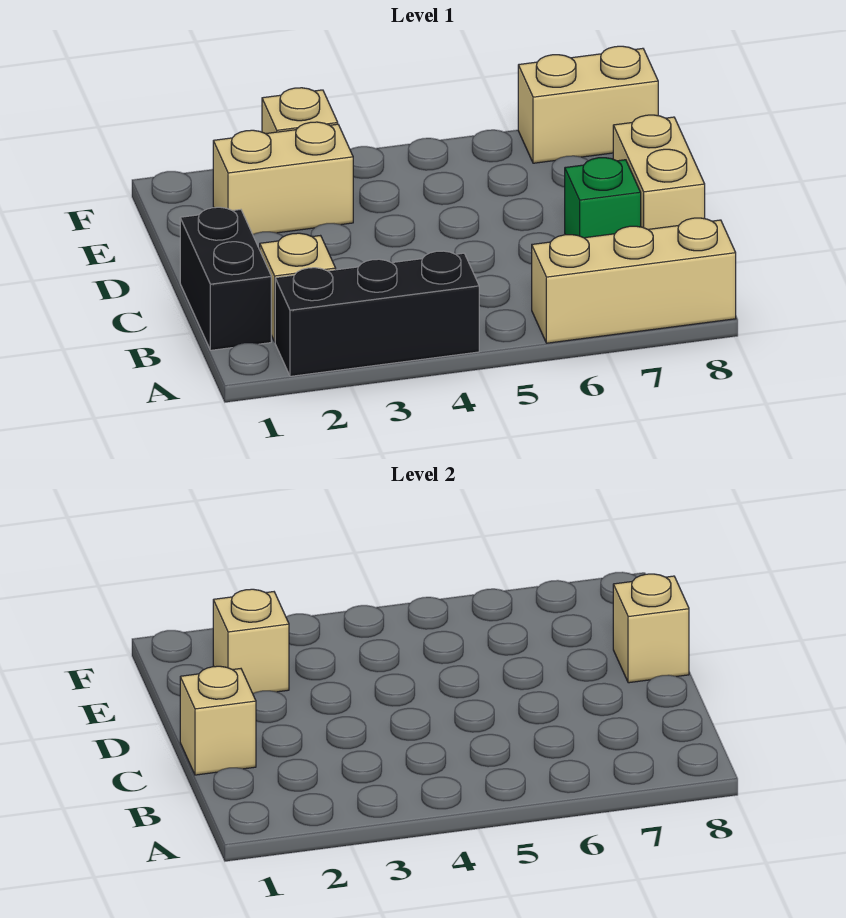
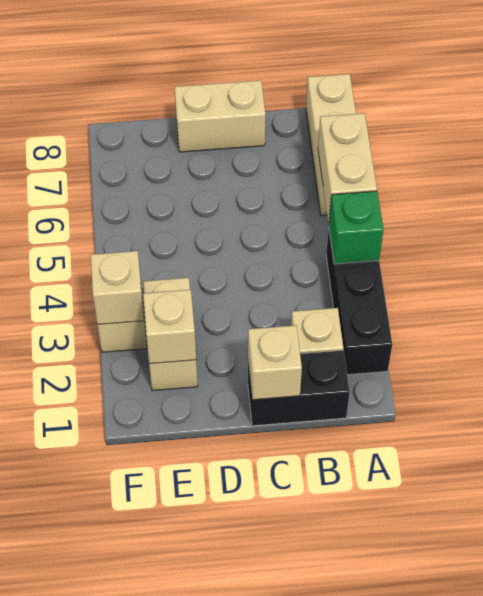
green 1x1 brick [565,158,641,238] -> green 1x1 brick moved to [329,191,384,264]
tan 1x1 brick [613,574,689,683] -> tan 1x1 brick moved to [91,251,144,324]
tan 1x2 brick [518,46,658,163] -> tan 1x2 brick moved to [318,113,377,224]

